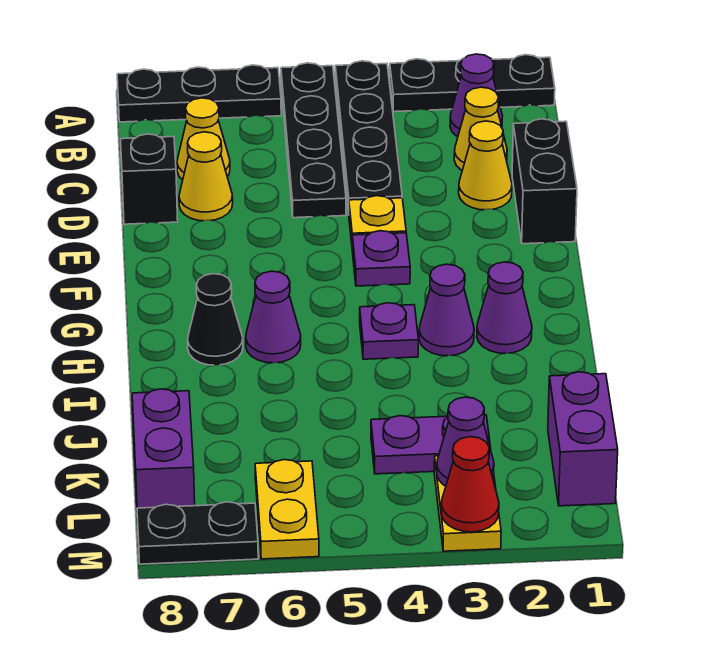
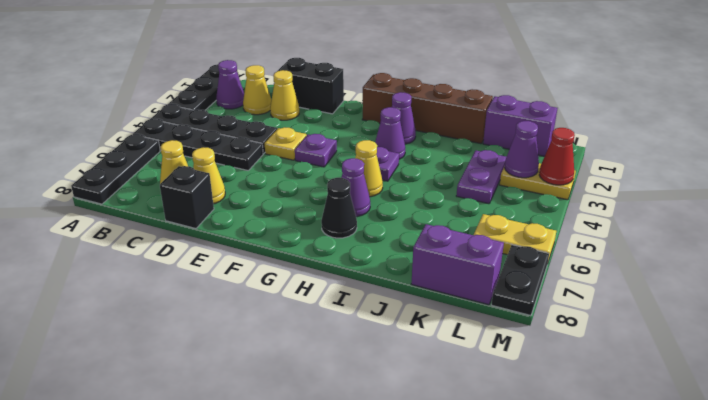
none -> brown 1x4 brick [362,73,493,144]
none -> yellow 1x1 cone [355,140,383,197]

